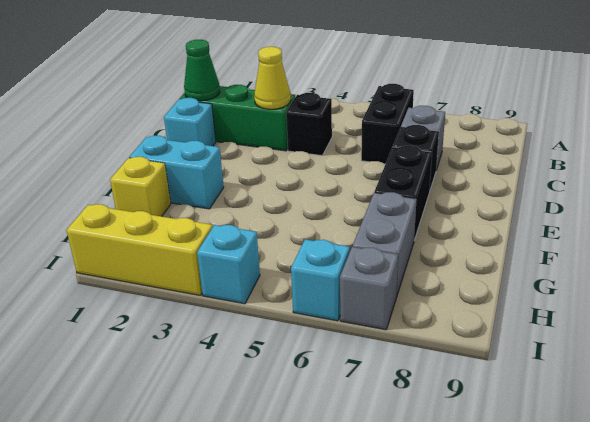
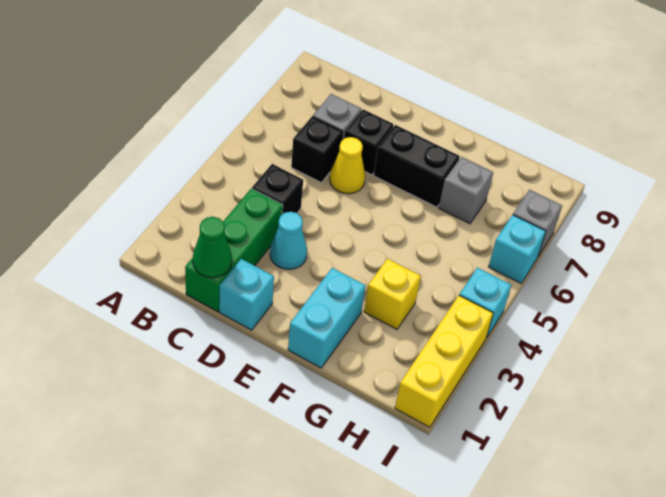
black 1x2 brick [361,84,414,164] -> black 1x1 brick [291,116,343,182]
yellow 1x1 cone [254,47,291,109] -> yellow 1x1 cone moved to [330,137,365,194]
none -> cyan 1x1 cone [270,212,307,270]
yellow 1x1 brick [110,157,171,216] -> yellow 1x1 brick moved to [364,259,421,329]
grey 1x2 brick [353,192,417,297] -> grey 1x1 brick [439,157,493,224]

